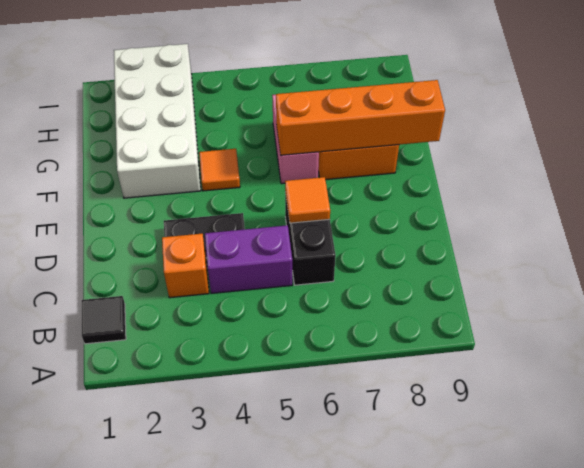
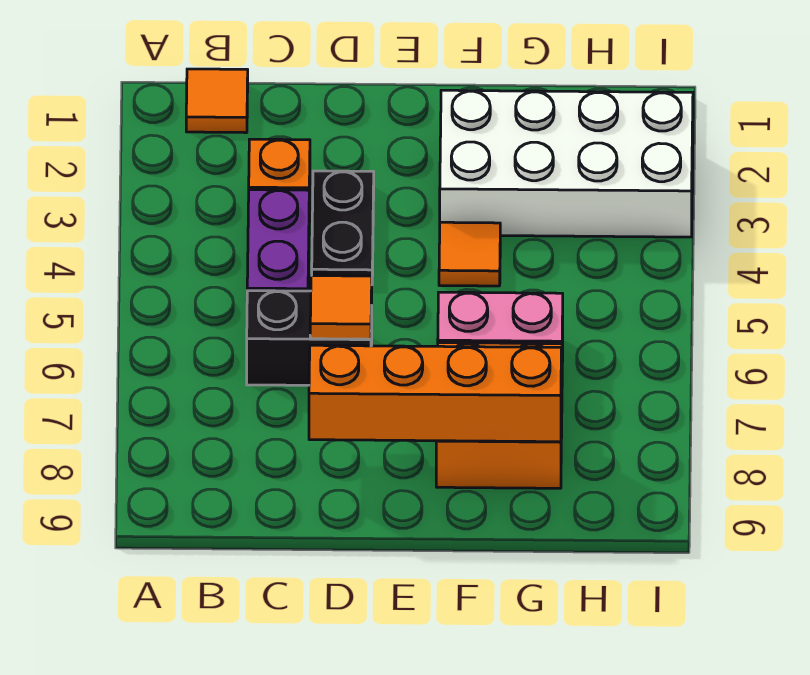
black 1x1 tile [82,296,126,344] -> orange 1x1 tile [186,69,248,133]
orange 1x4 brick [276,80,445,155] -> orange 1x4 brick turned to [309,345,561,442]

